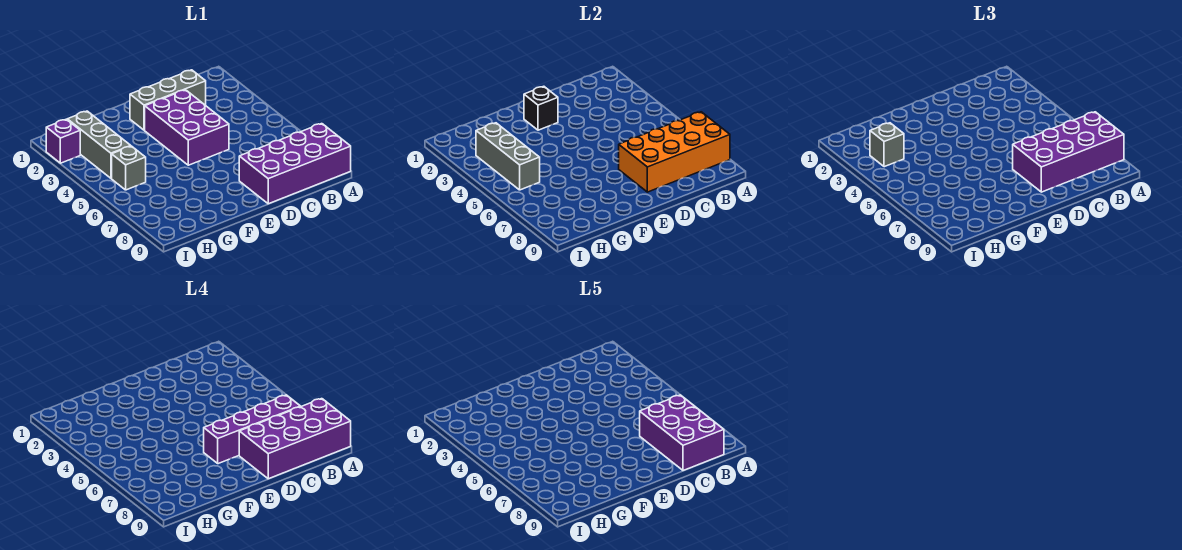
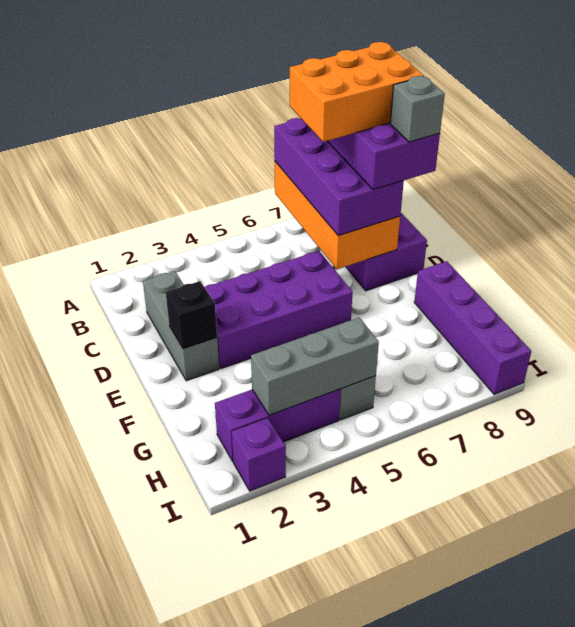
purple 1x4 brick [204,395,300,464] -> purple 1x4 brick moved to [414,261,531,394]
purple 2x3 brick [640,395,724,471] -> orange 2x3 brick [290,42,424,142]
purple 2x3 brick [145,90,229,165] -> purple 2x4 brick [205,251,353,369]
grey 1x3 brick [67,111,130,178] -> purple 1x3 brick [215,389,341,461]
grey 1x1 brick [870,123,904,167] -> grey 1x1 brick moved to [390,76,445,142]

